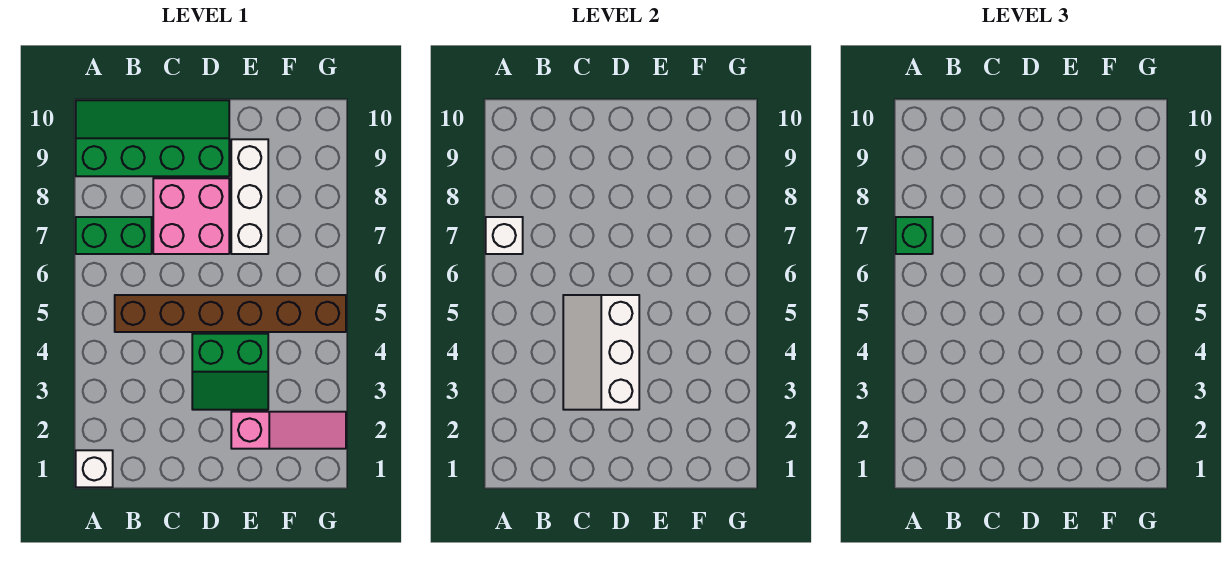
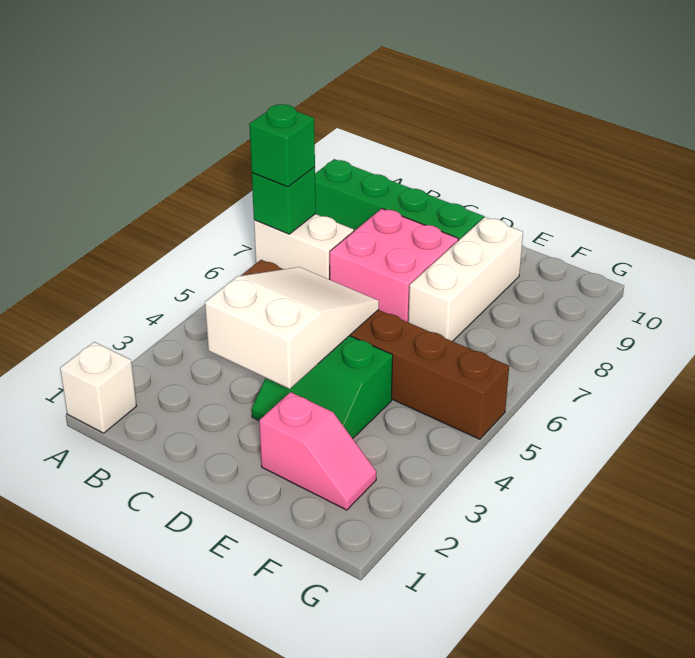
green 1x2 brick [76,217,152,254] -> white 1x2 brick [254,214,354,280]
white 1x1 brick [486,217,523,254] -> green 1x1 brick [252,167,316,234]
white 2x3 slope [563,295,639,410] -> white 2x3 slope turned to [205,267,379,389]
pink 1x3 slope [231,412,346,449] -> pink 1x2 slope [259,392,376,510]

